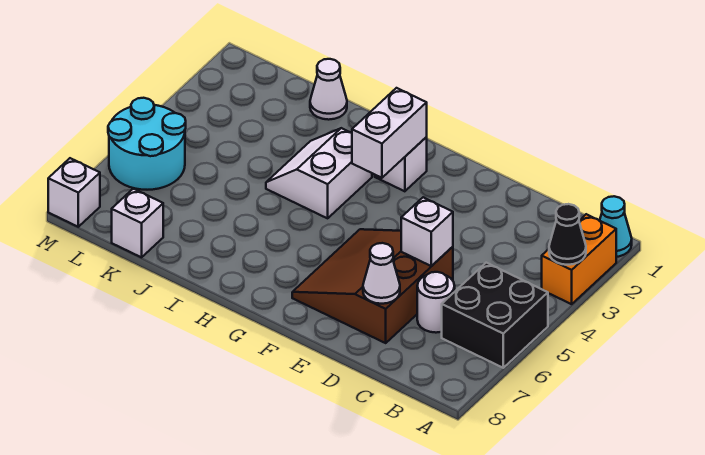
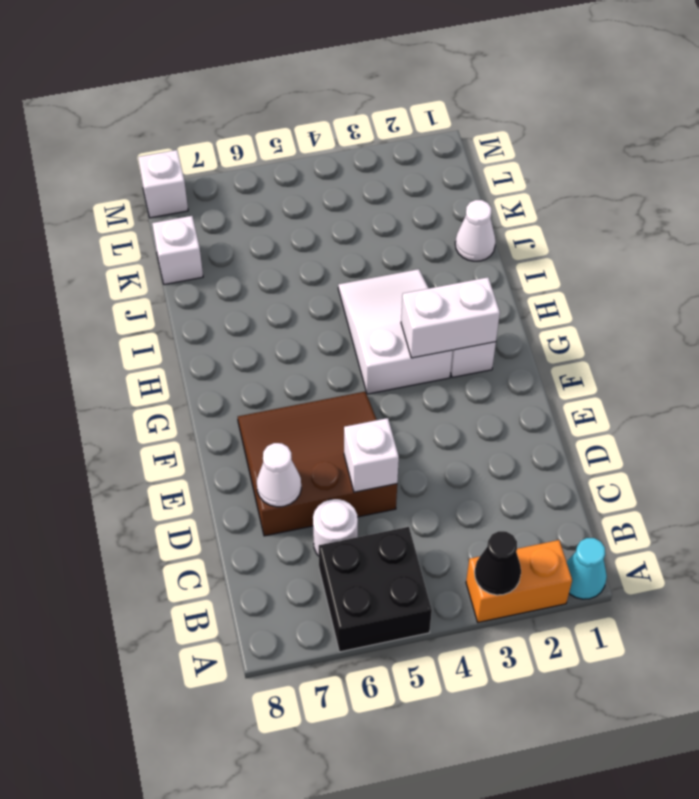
white 2x2 slope [266,128,372,218] -> white 2x3 slope [338,269,453,394]
cyan 2x2 round brick [108,98,186,190] -> none

